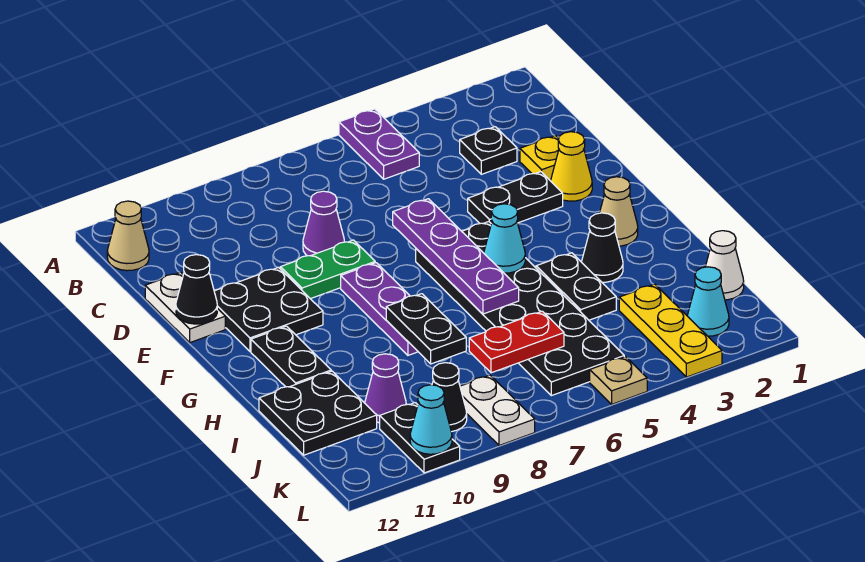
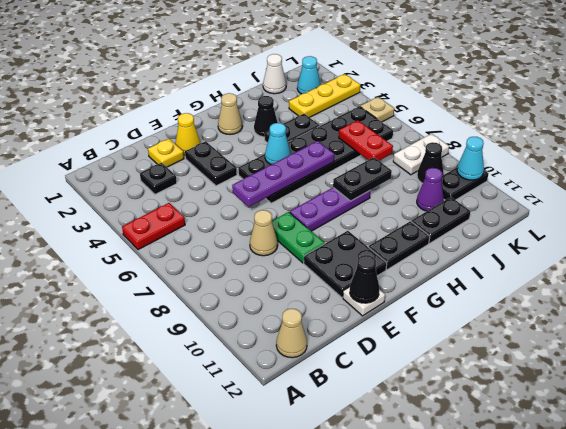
purple 1x2 plate [339,109,419,179] -> red 1x2 plate [122,203,185,250]
purple 1x1 cone [303,191,344,256] -> tan 1x1 cone [250,210,278,256]
white 1x2 plate [145,272,225,343] -> white 1x1 plate [343,287,385,316]
black 2x2 plate [259,371,377,455] -> black 1x2 plate [411,197,471,243]

